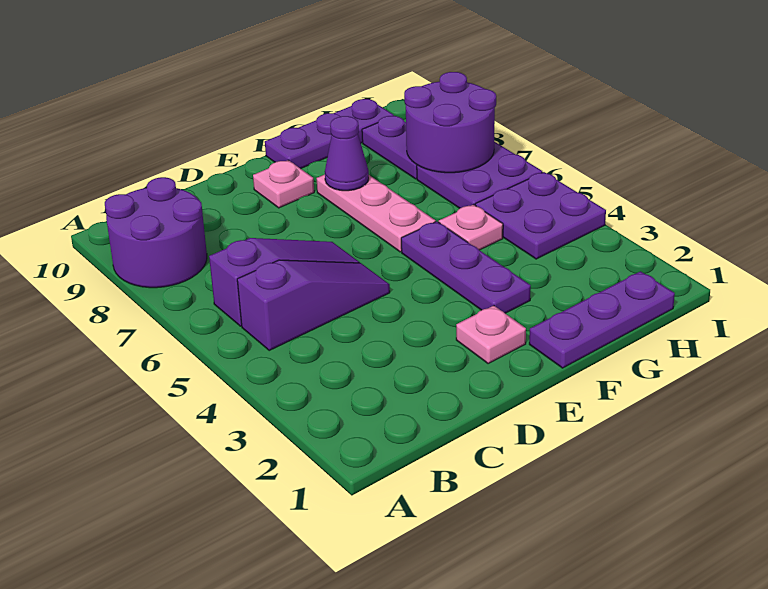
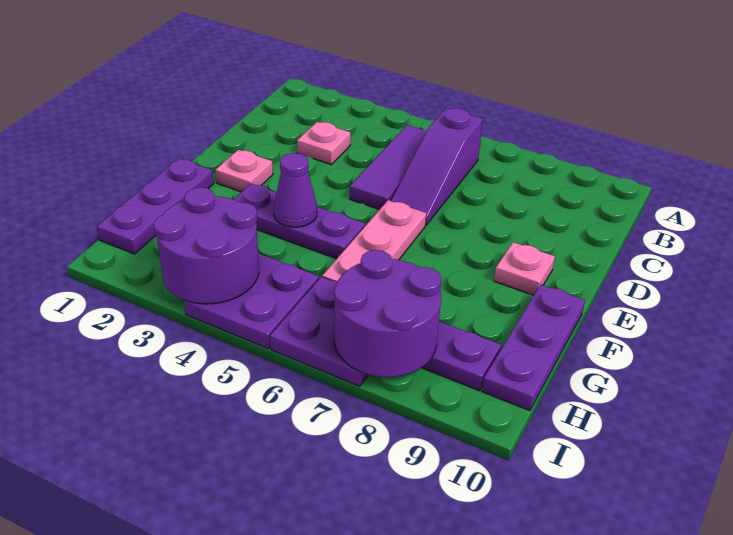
purple 2x2 round brick [105,177,207,288] -> purple 2x2 round brick moved to [154,187,259,304]
purple 1x3 slope [237,260,390,350] -> purple 1x3 tile [350,125,427,210]
pink 1x3 plate [317,174,436,252] -> pink 1x3 plate turned to [322,200,426,281]
purple 1x1 cone [325,116,369,191] -> purple 1x1 cone moved to [274,153,317,227]
pink 1x1 plate [439,205,503,250] -> pink 1x1 plate moved to [297,122,351,164]

